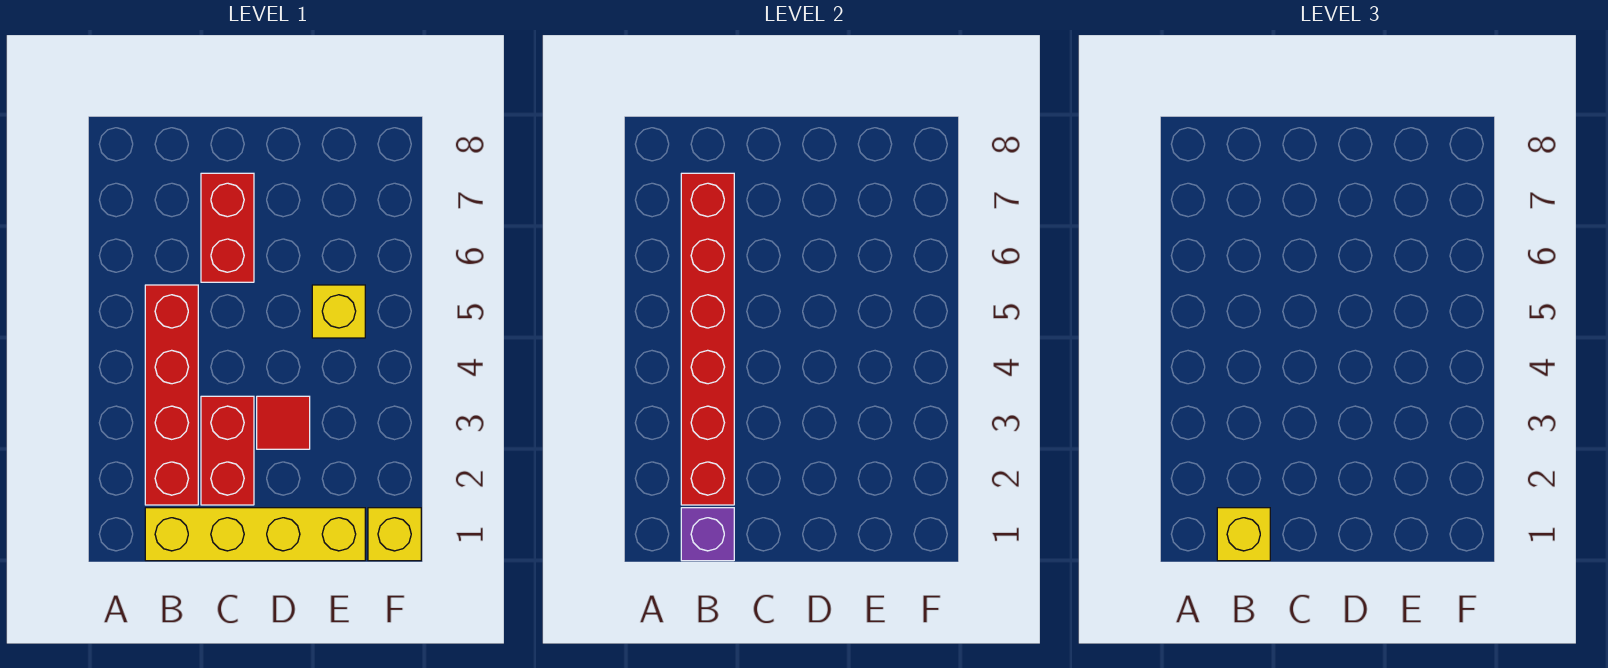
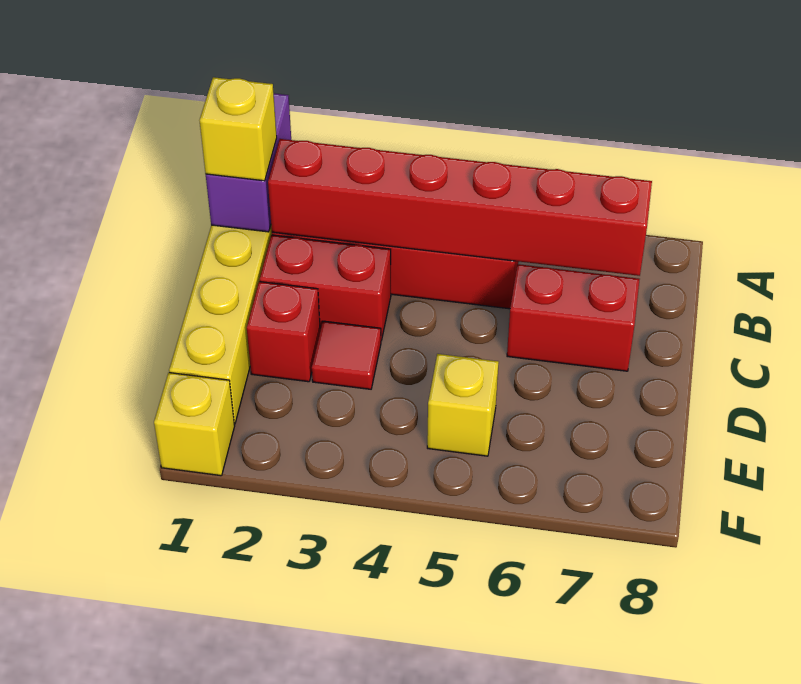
purple 1x1 brick [681,508,734,561] -> purple 1x2 brick [206,93,291,232]
none -> red 1x1 brick [247,282,320,382]

